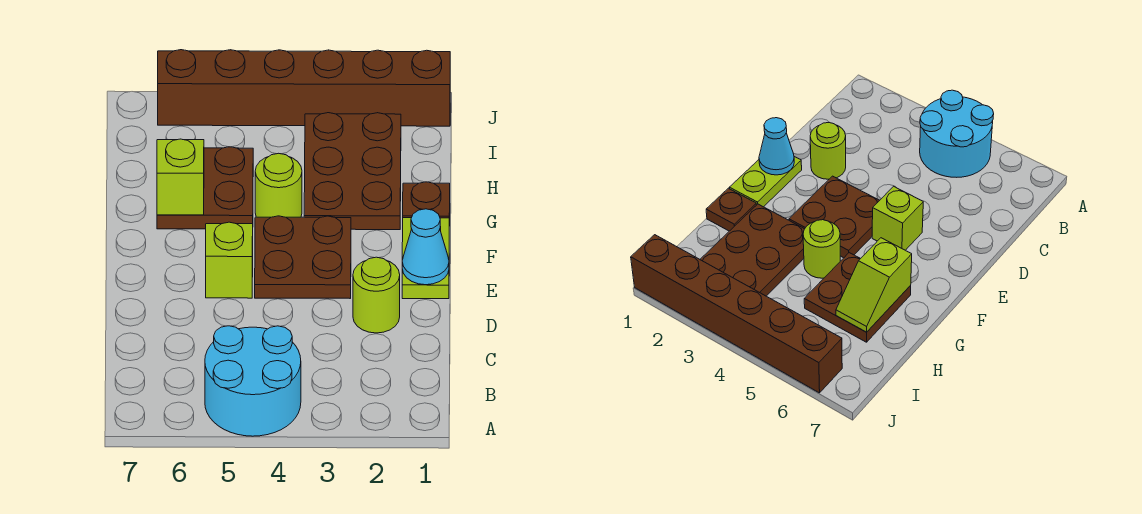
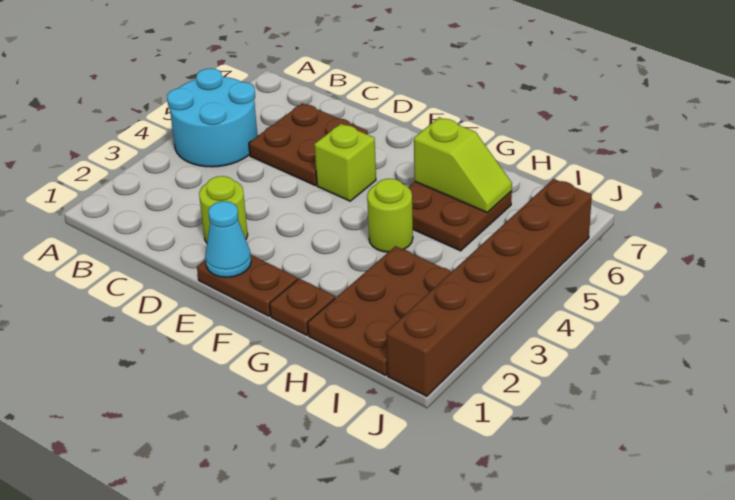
lime 1x2 plate [402,218,449,299] -> brown 1x2 plate [197,255,298,316]
brown 2x2 plate [255,216,351,298] -> brown 2x2 plate moved to [249,103,368,185]
brown 2x3 plate [304,113,401,230] -> brown 2x3 plate turned to [308,246,451,375]

